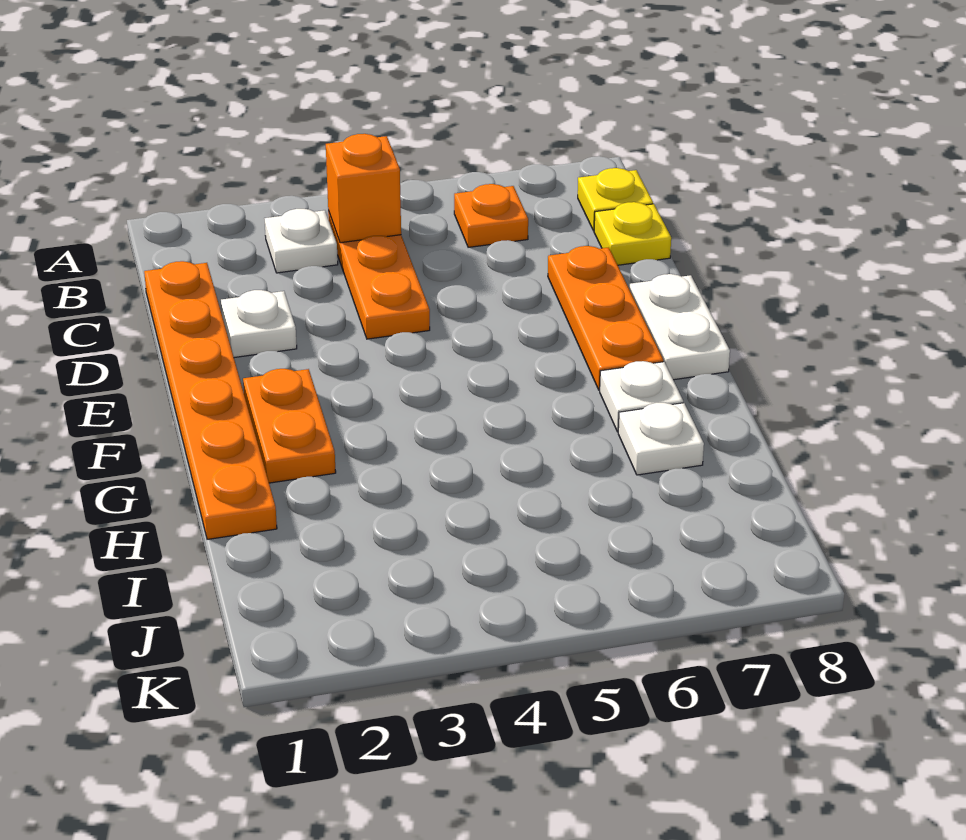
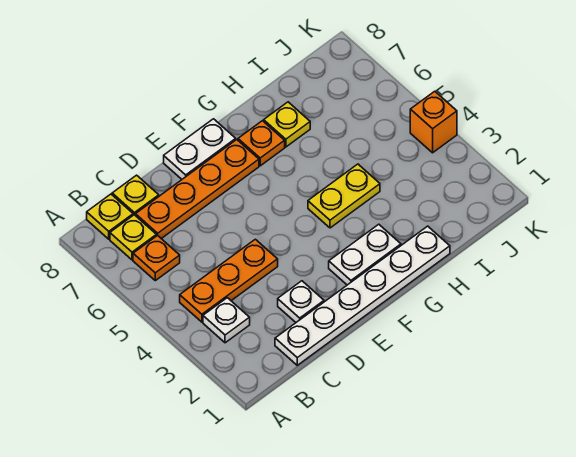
orange 1x1 brick [326,134,401,243] -> orange 1x1 brick moved to [410,91,457,153]
none -> yellow 1x1 plate [110,215,156,260]
orange 1x6 plate [144,261,277,539] -> white 1x6 plate [275,226,450,365]
orange 1x3 plate [548,246,663,390] -> orange 1x4 plate [136,140,259,239]
orange 1x2 plate [243,369,336,483] -> white 1x2 plate [329,224,401,285]
none -> yellow 1x2 plate [308,164,380,228]
white 1x1 plate [600,361,683,432] -> orange 1x1 plate [238,121,285,166]
white 1x1 plate [618,403,704,475] -> yellow 1x1 plate [264,102,310,147]

